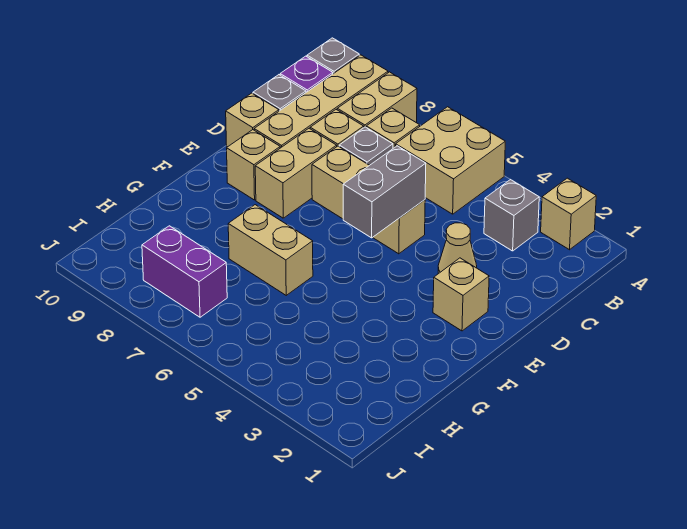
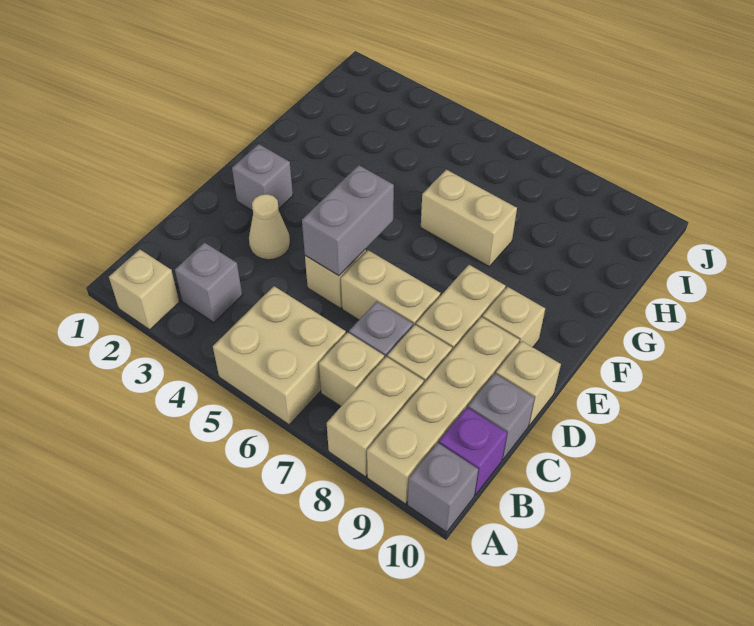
tan 1x1 brick [433,258,489,331] -> grey 1x1 brick [232,144,293,211]
purple 1x2 brick [142,226,227,317] -> none

